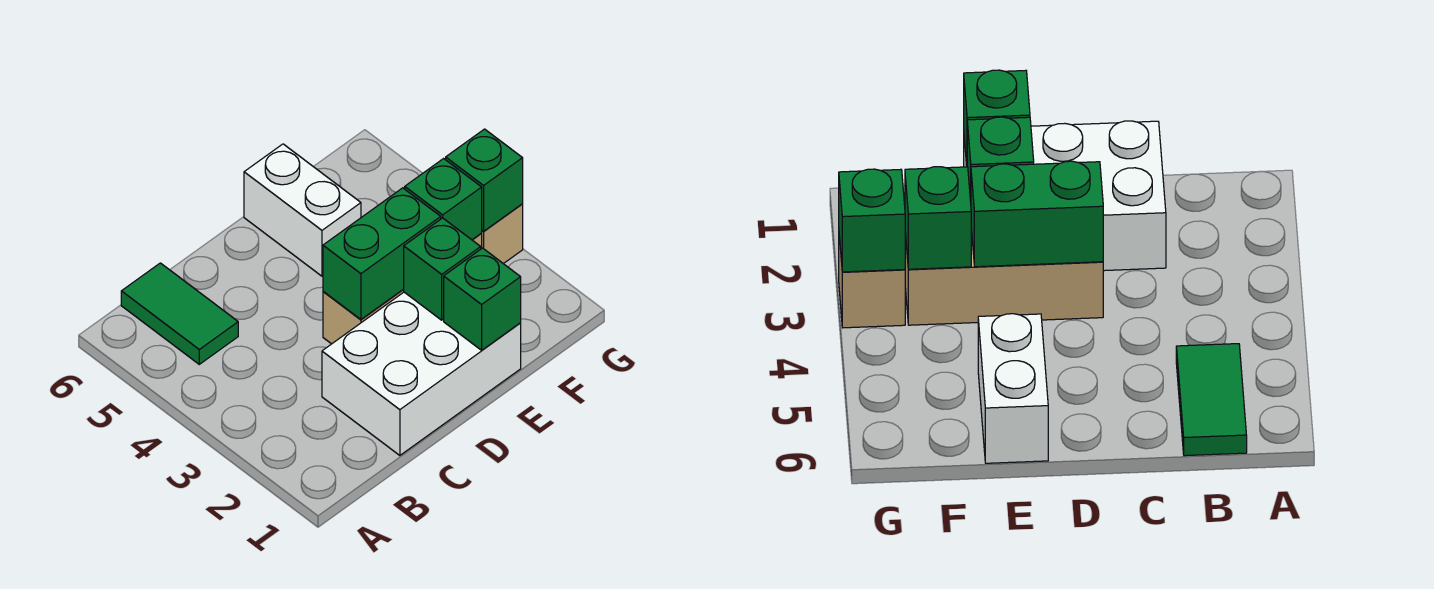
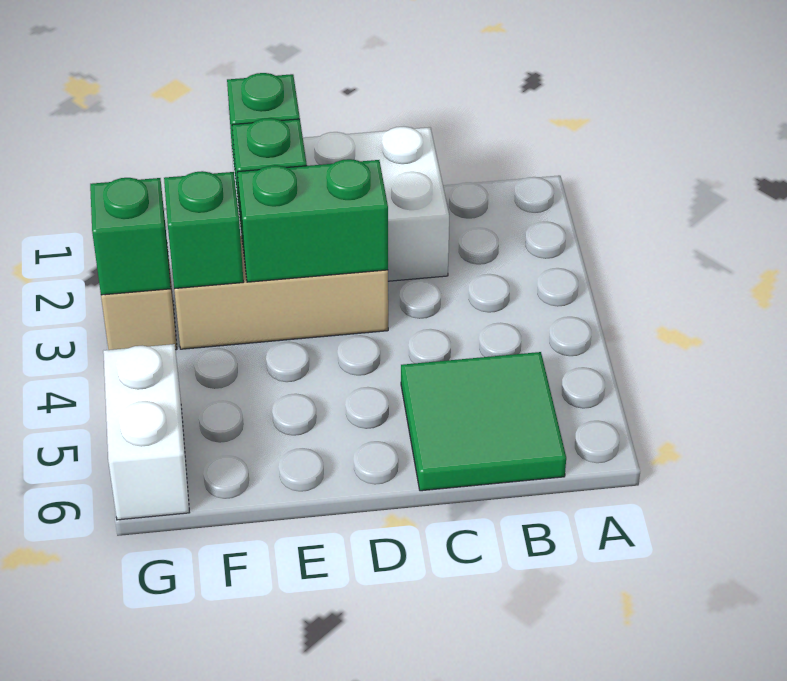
green 1x2 tile [121,263,238,364] -> green 2x2 tile [401,352,566,491]
white 1x2 brick [244,144,361,276] -> white 1x2 brick moved to [103,344,189,520]

